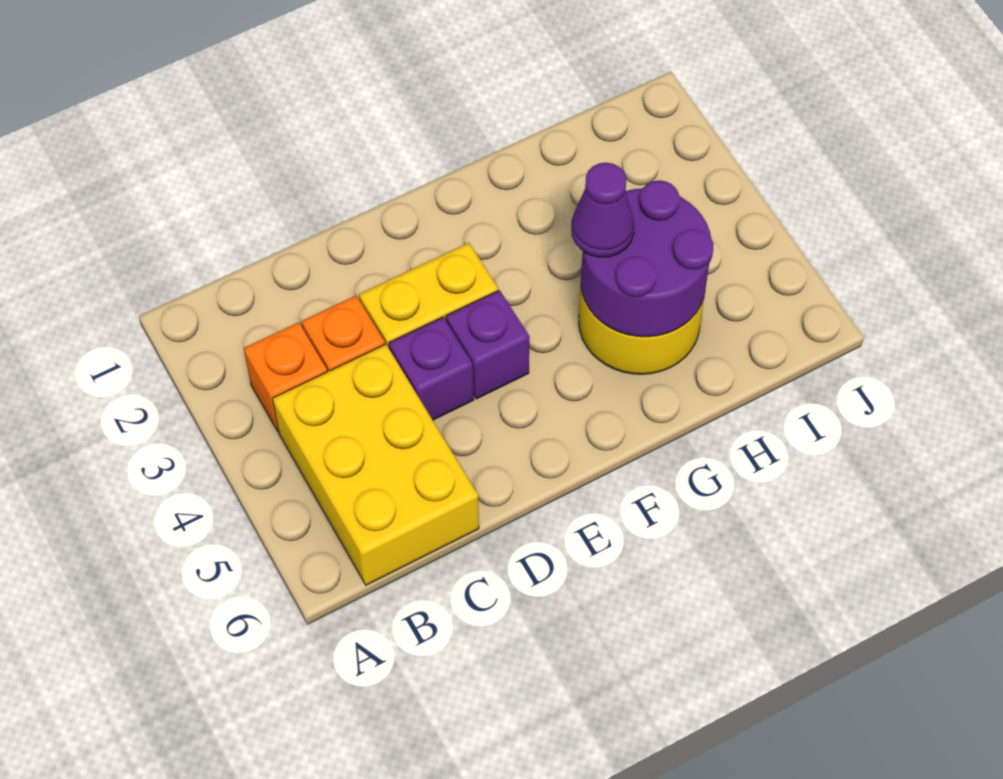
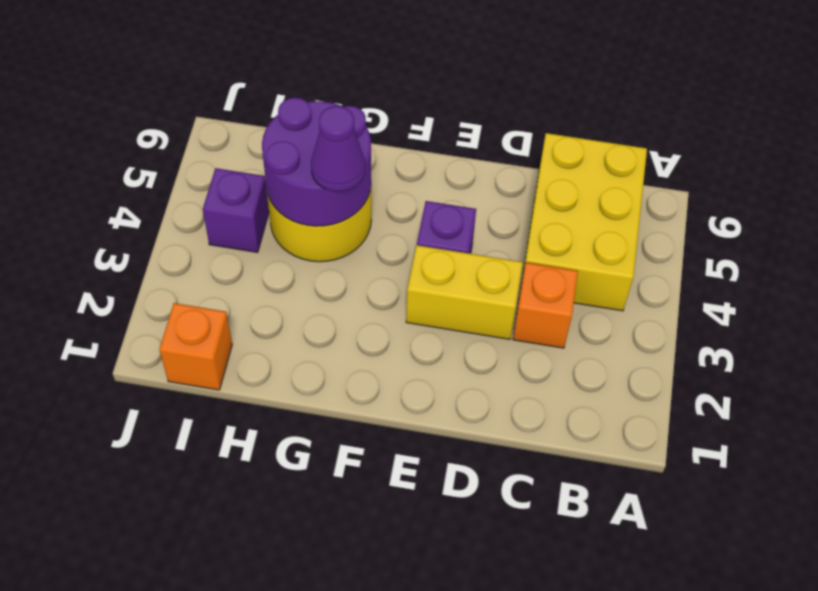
orange 1x1 brick [244,322,327,431] -> orange 1x1 brick moved to [159,303,232,390]
purple 1x1 brick [389,317,474,420] -> purple 1x1 brick moved to [203,168,269,252]

